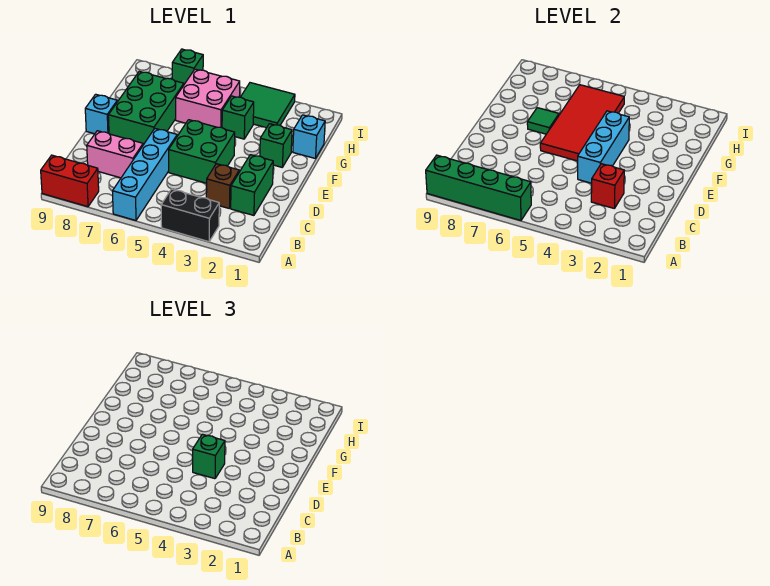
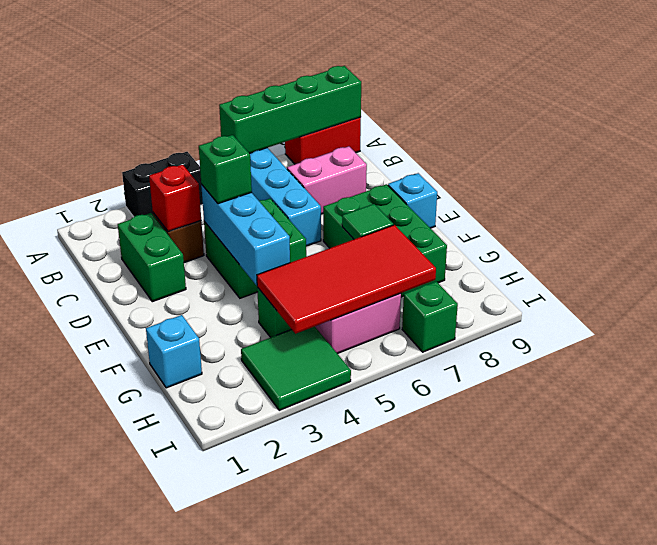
red 2x4 tile [540,85,624,161] -> red 2x4 tile turned to [257,225,436,334]
green 1x1 brick [260,124,292,167] -> none

